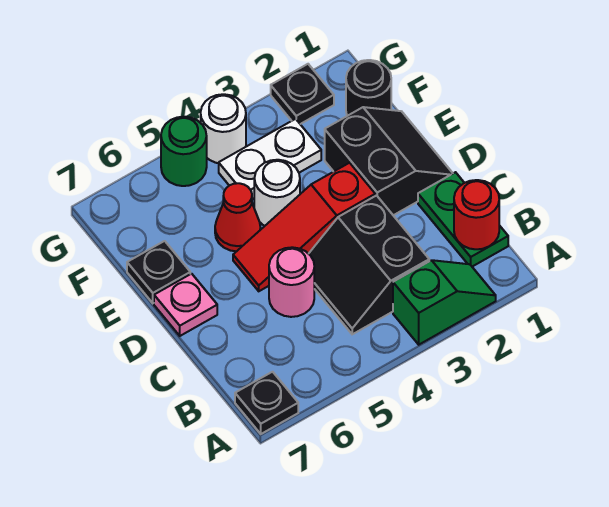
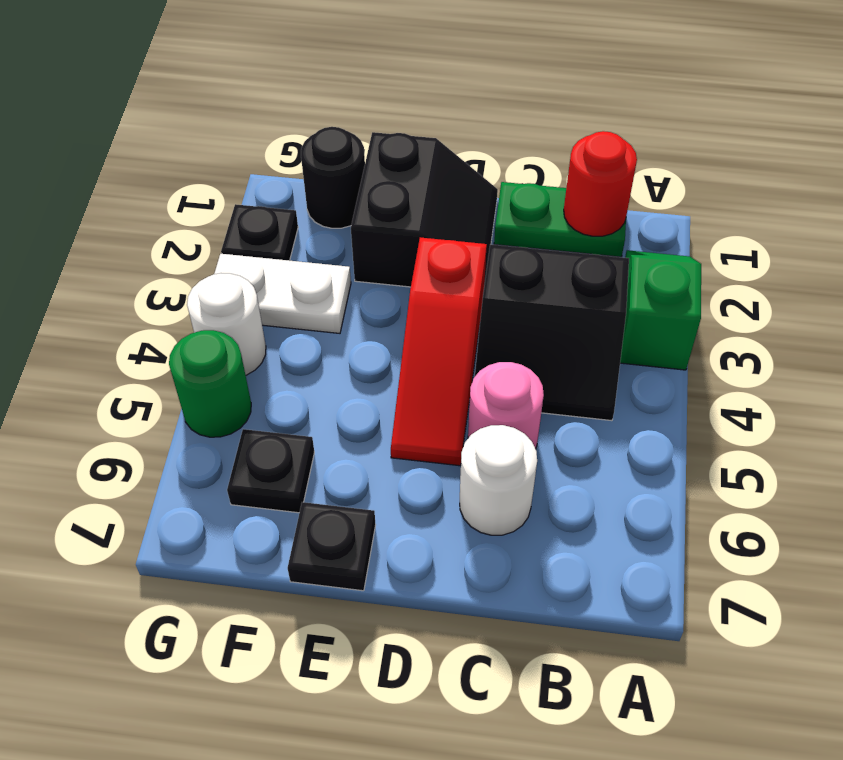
black 1x1 plate [235,372,298,434] -> black 1x1 plate moved to [227,429,314,513]
black 2x2 slope [325,107,453,215] -> black 2x2 slope turned to [351,132,498,287]
pink 1x1 plate [154,274,217,336] -> none
white 1x1 round brick [254,160,300,226] -> white 1x1 round brick moved to [460,425,537,535]
red 1x1 cone [215,183,260,251] -> none
white 1x2 plate [219,119,321,199] -> white 1x2 plate turned to [214,254,351,333]

